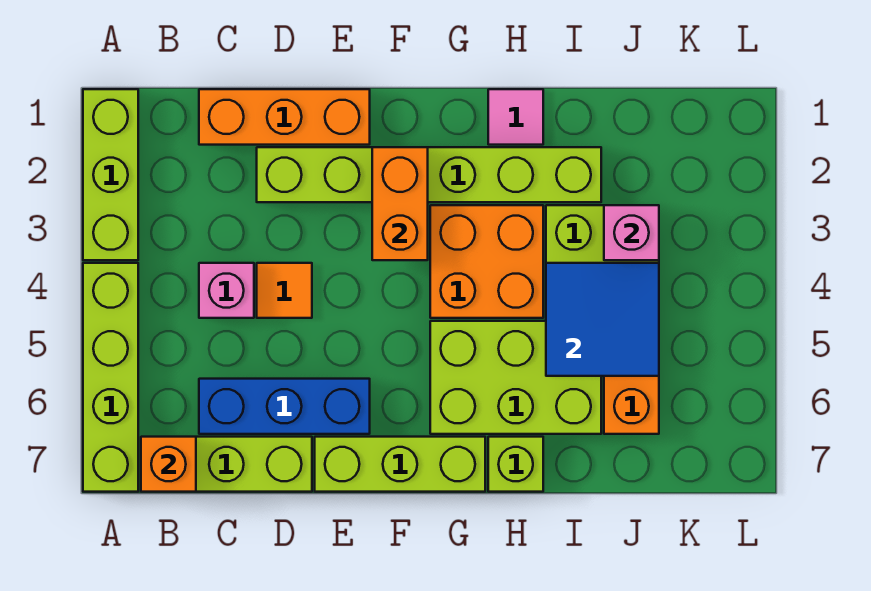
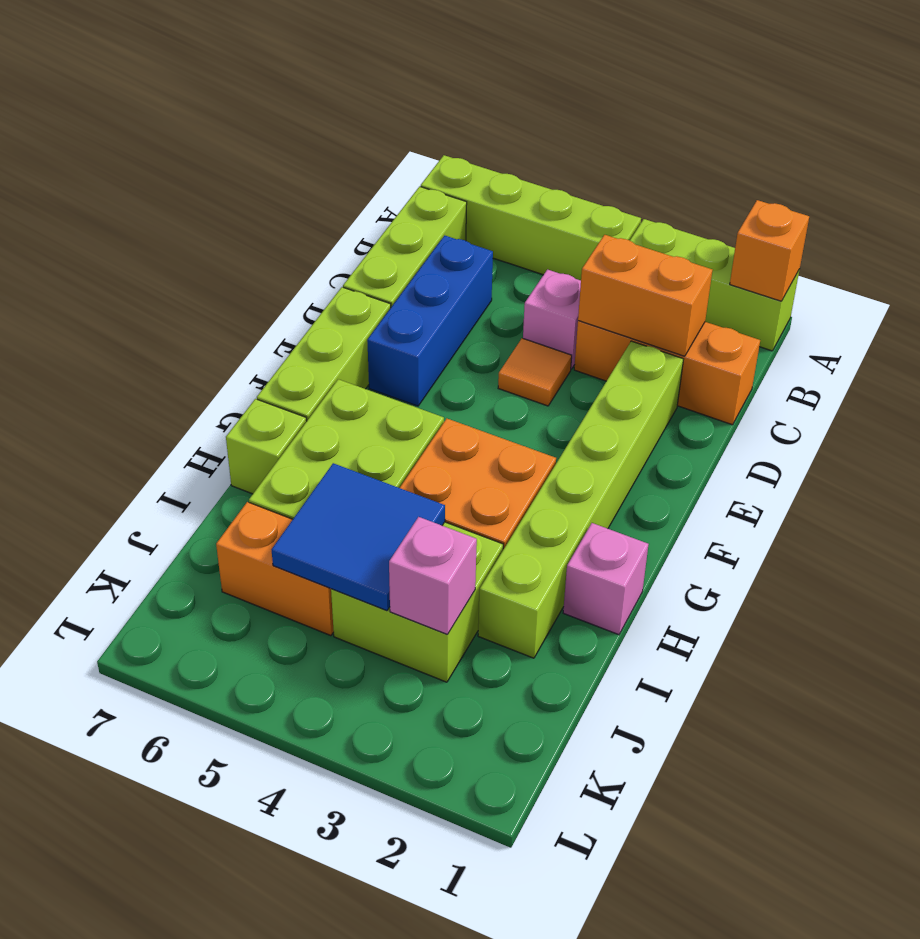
orange 1x1 brick [141,437,196,492] -> orange 1x1 brick moved to [730,200,809,301]
orange 1x3 brick [199,89,370,145] -> orange 1x3 brick turned to [574,321,760,425]
orange 1x2 brick [372,147,428,260] -> orange 1x2 brick moved to [578,235,712,356]
pink 1x1 tile [488,89,543,145] -> pink 1x1 brick [563,523,648,635]

